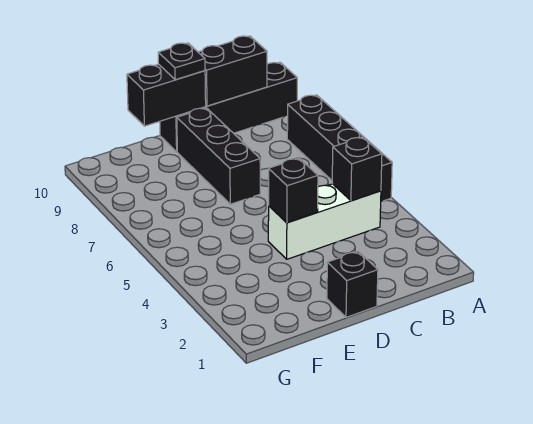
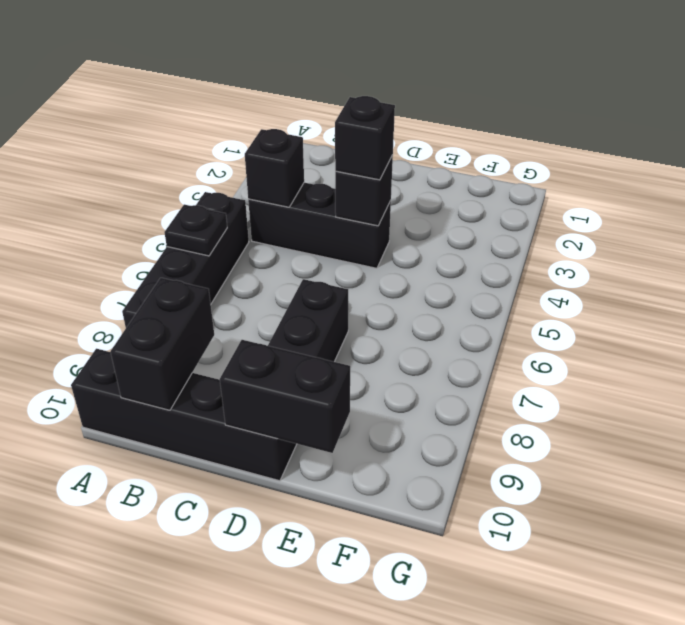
white 1x3 brick [268,184,381,259] -> black 1x3 brick [248,183,391,268]
black 1x2 brick [198,36,267,106] -> black 1x2 brick turned to [110,278,214,410]
black 1x1 brick [327,251,378,317] -> black 1x1 brick moved to [335,96,395,180]
black 1x1 plate [158,43,205,80] -> black 1x1 plate moved to [164,204,227,256]

